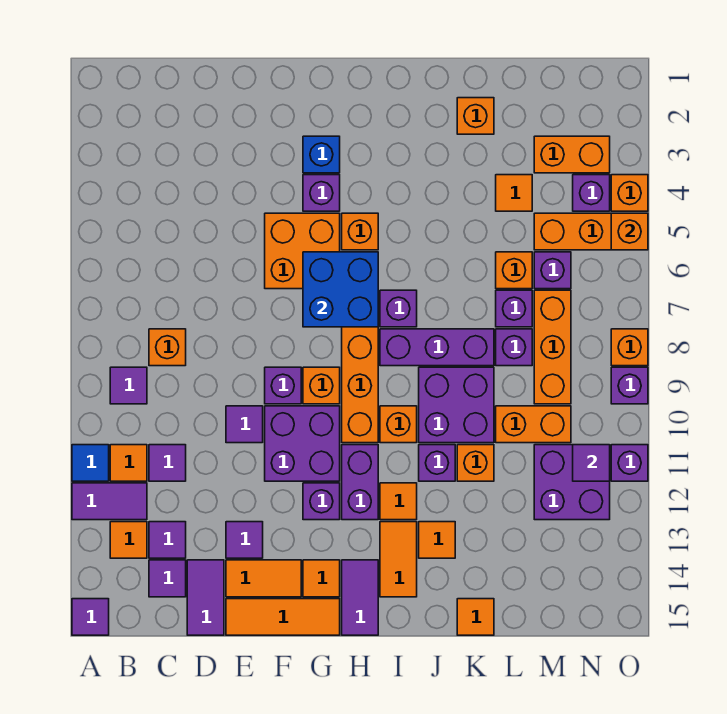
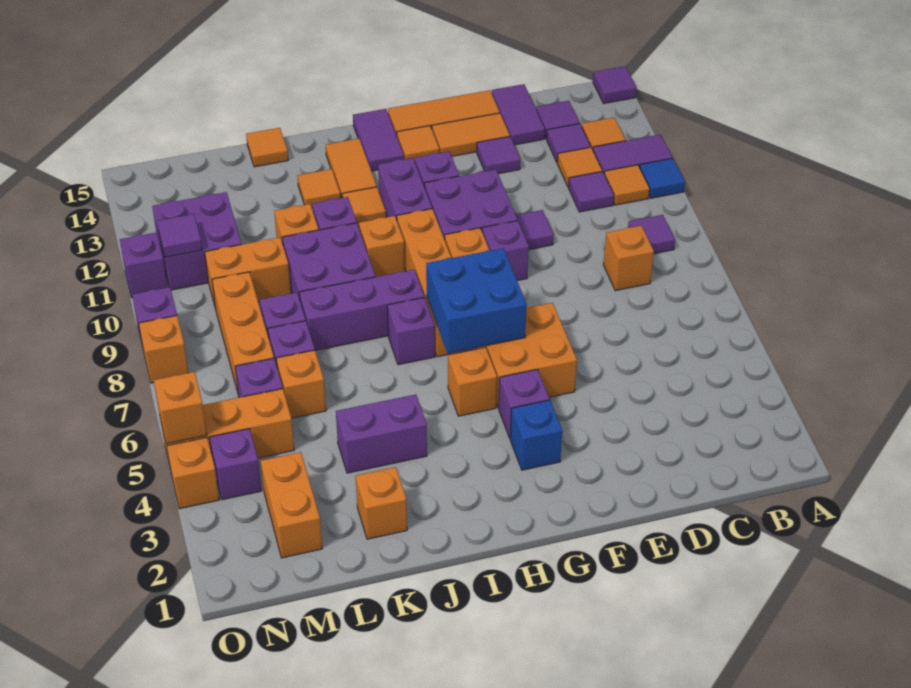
none -> purple 1x2 brick [336,394,427,473]
orange 1x1 tile [496,175,532,211] -> orange 1x1 tile moved to [557,147,602,187]
orange 1x2 brick [534,136,610,173] -> orange 1x2 brick turned to [261,452,322,558]

